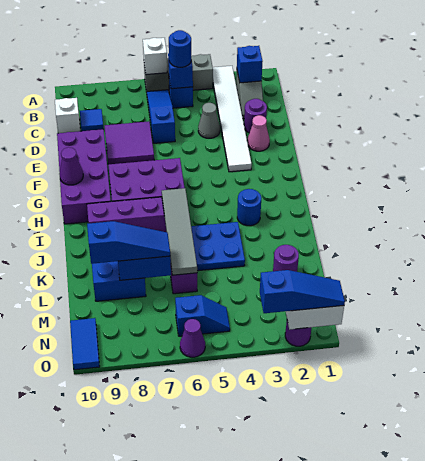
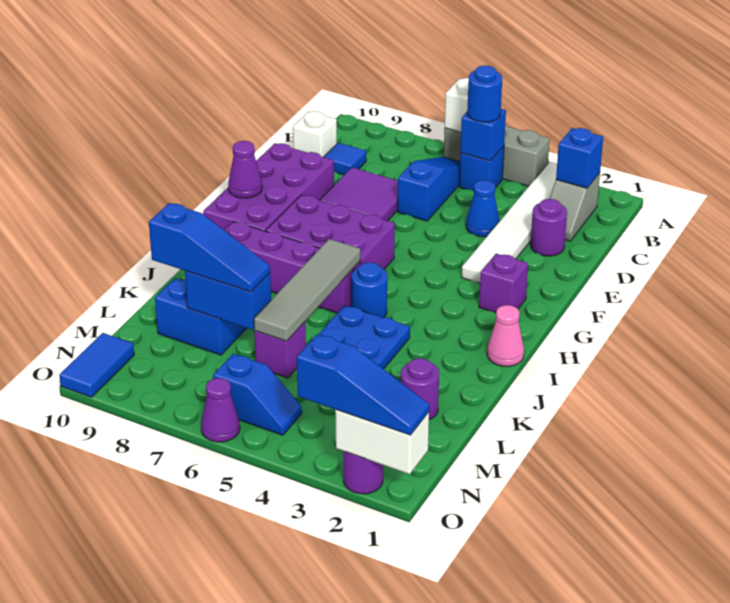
grey 1x1 cone [198,103,220,138] -> blue 1x1 cone [466,180,500,237]
pink 1x1 cone [247,115,270,151] -> pink 1x1 cone moved to [487,305,524,366]
none -> purple 1x1 brick [479,254,528,313]
blue 1x1 round brick [237,189,261,226] -> blue 1x1 round brick moved to [352,262,387,318]

